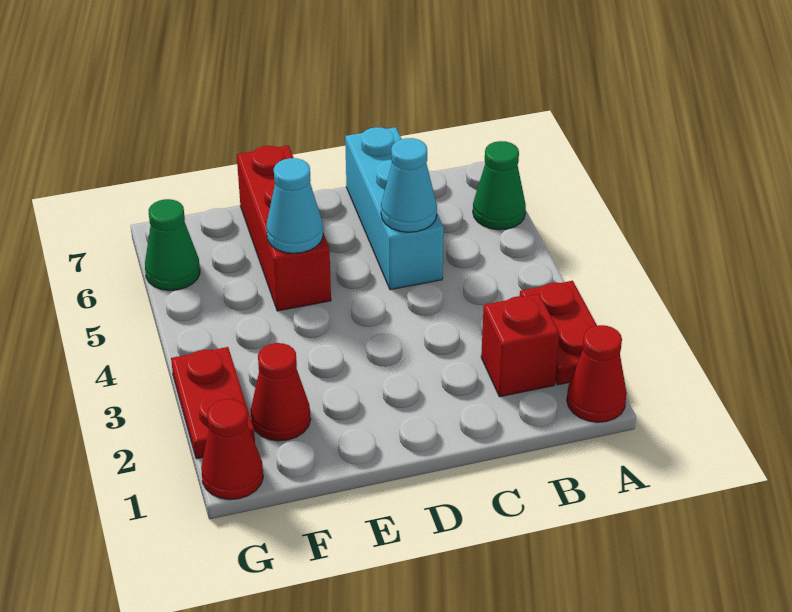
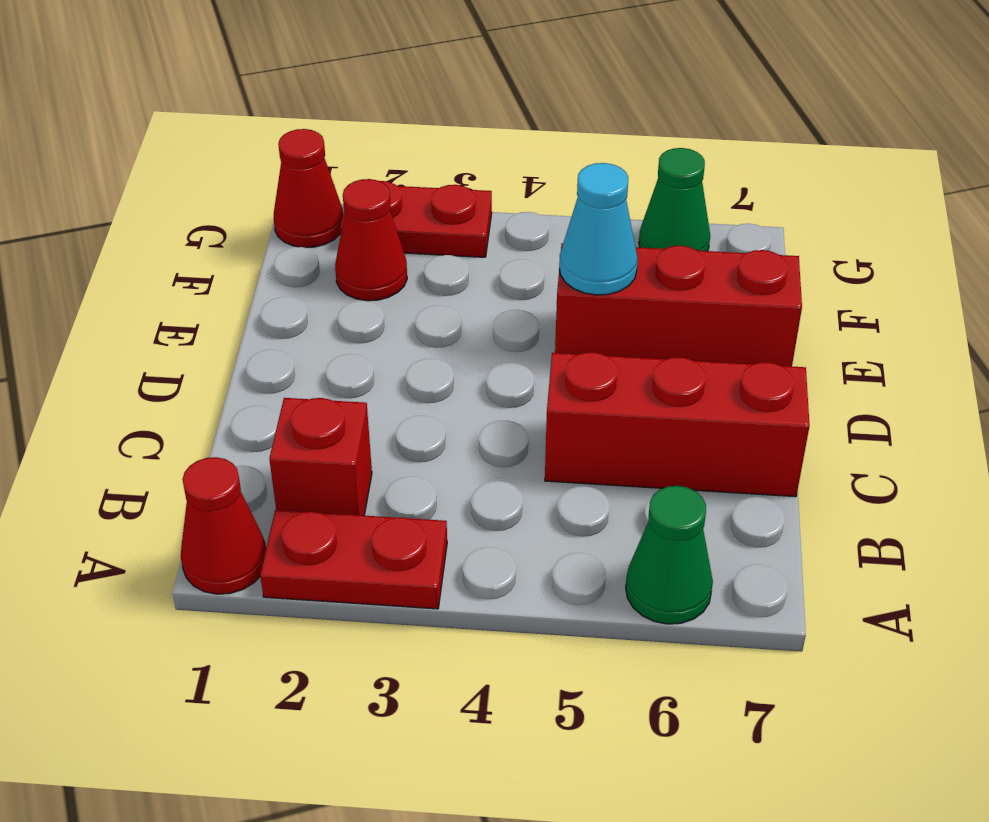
cyan 1x3 brick [345,127,444,290] -> red 1x3 brick [545,352,810,497]
cyan 1x1 cone [381,138,437,232] -> none

